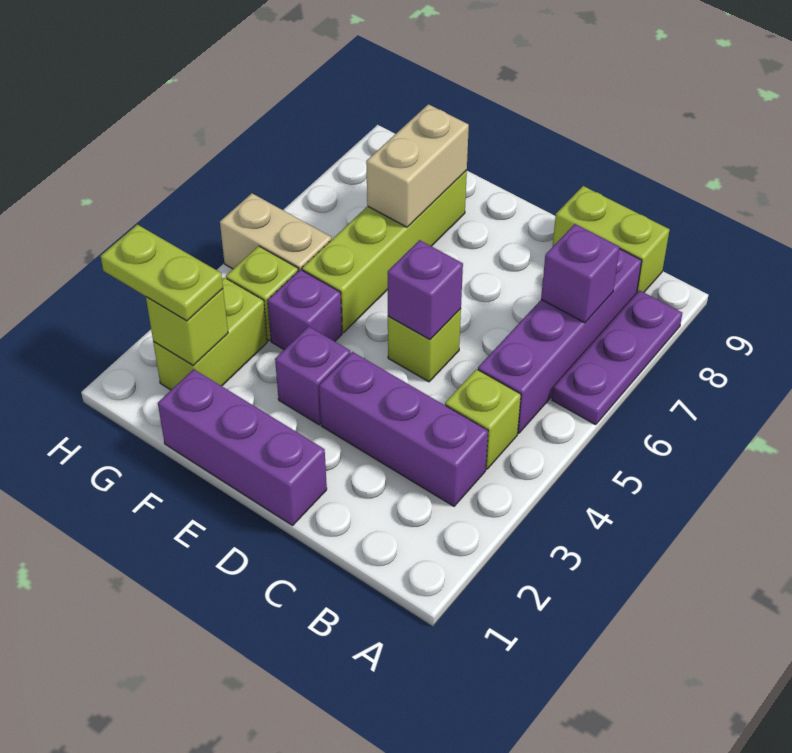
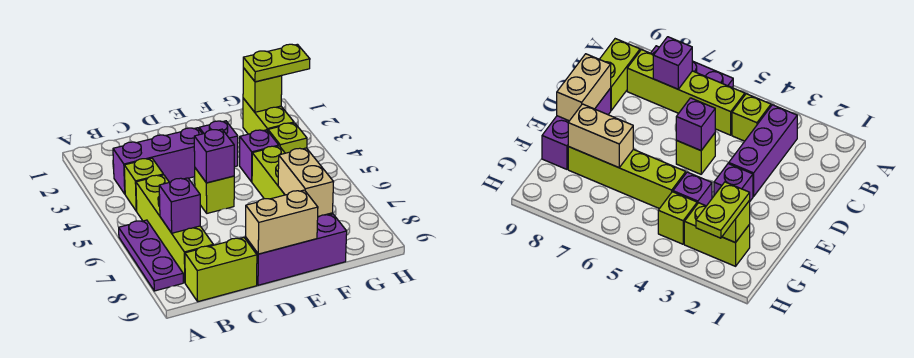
purple 1x4 brick [478,249,642,434] -> lime 1x4 brick [136,175,213,282]
purple 1x3 brick [158,369,327,525] -> purple 1x3 brick moved to [246,214,347,285]
tan 1x2 brick [220,193,332,271] -> tan 1x2 brick moved to [246,190,318,254]

